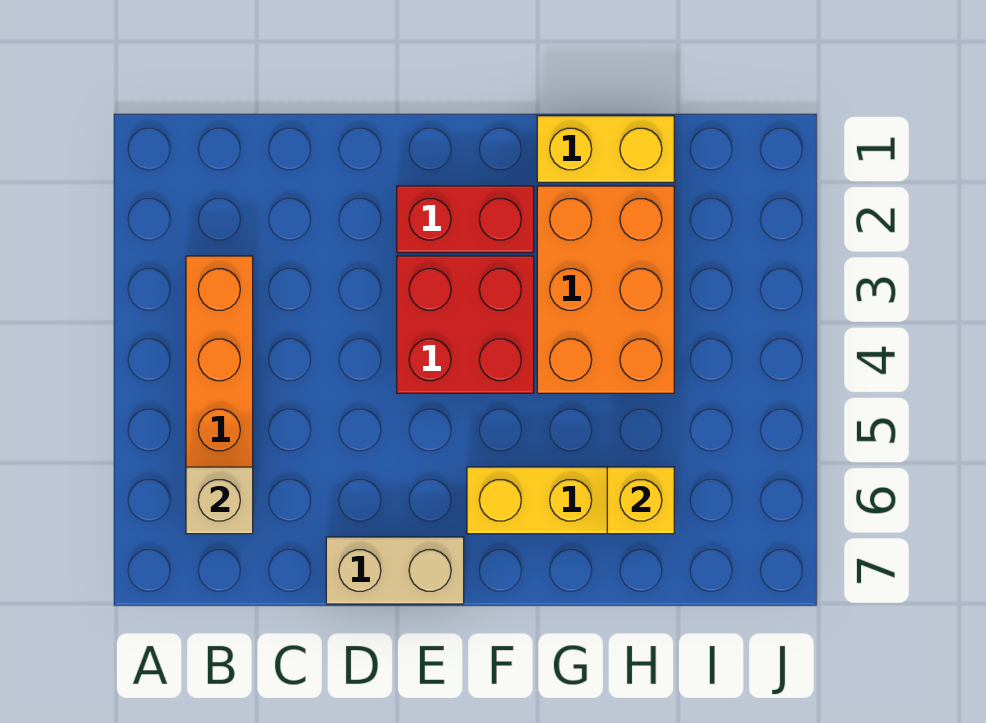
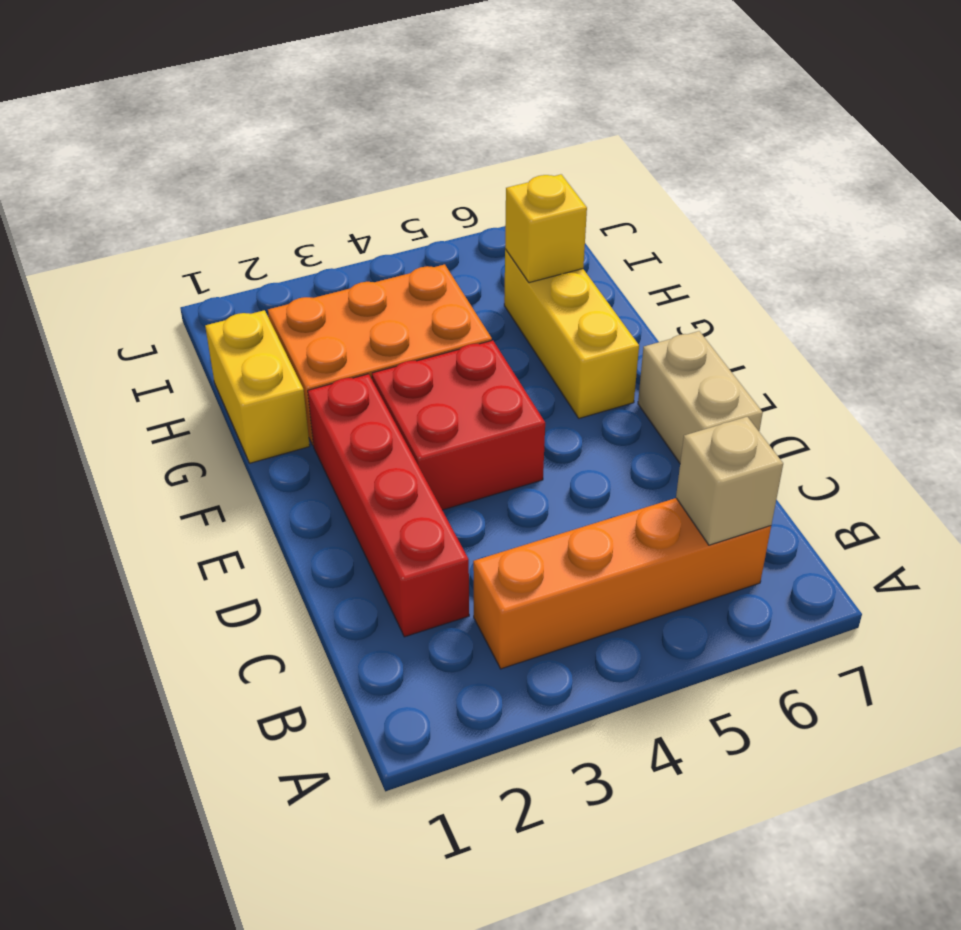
red 1x2 brick [397,186,534,253] -> red 1x4 brick [308,374,469,637]

